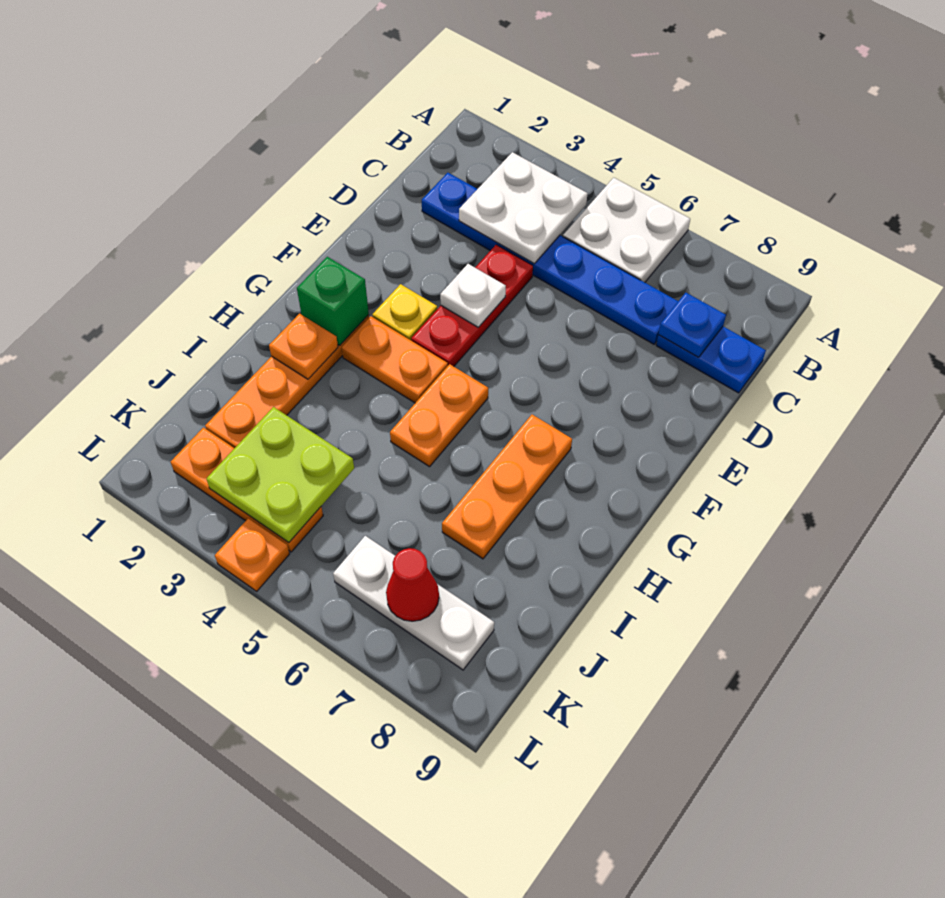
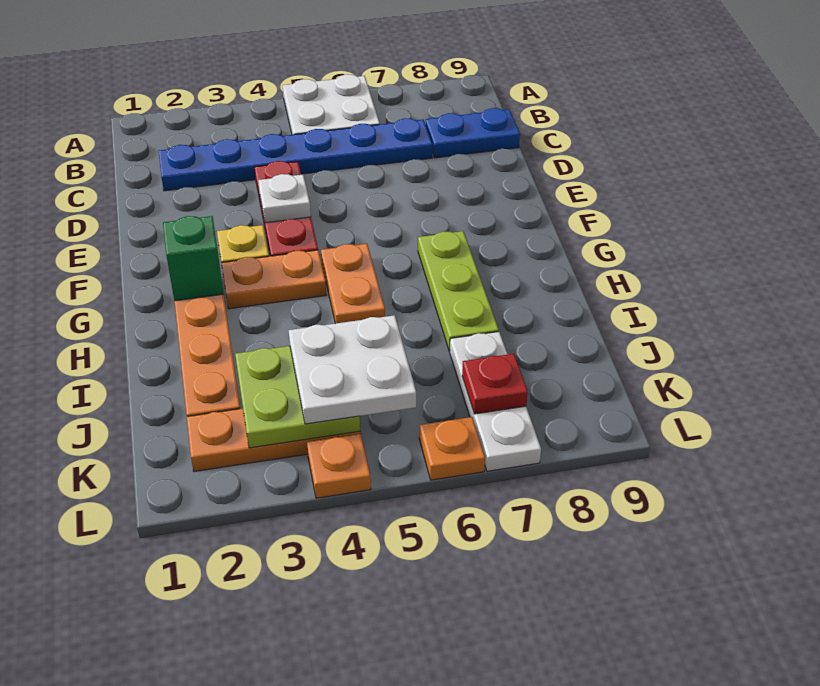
white 2x2 plate [459,152,588,264] -> white 2x2 plate moved to [289,315,416,424]
blue 1x1 plate [658,293,726,357] -> none
orange 1x3 plate [442,415,572,559] -> lime 1x3 plate [418,231,499,351]
orange 1x1 plate [269,314,338,379] -> orange 1x1 plate moved to [419,417,485,480]
white 1x3 plate [333,536,494,670] -> white 1x3 plate turned to [450,332,541,471]
red 1x1 cone [386,548,439,621] -> red 1x1 plate [462,354,528,414]

